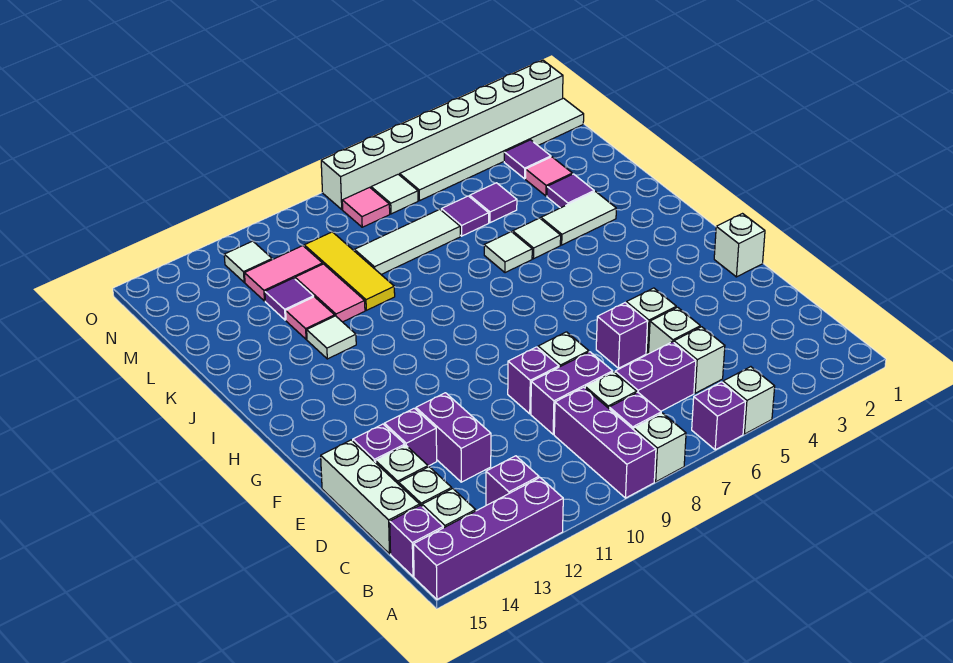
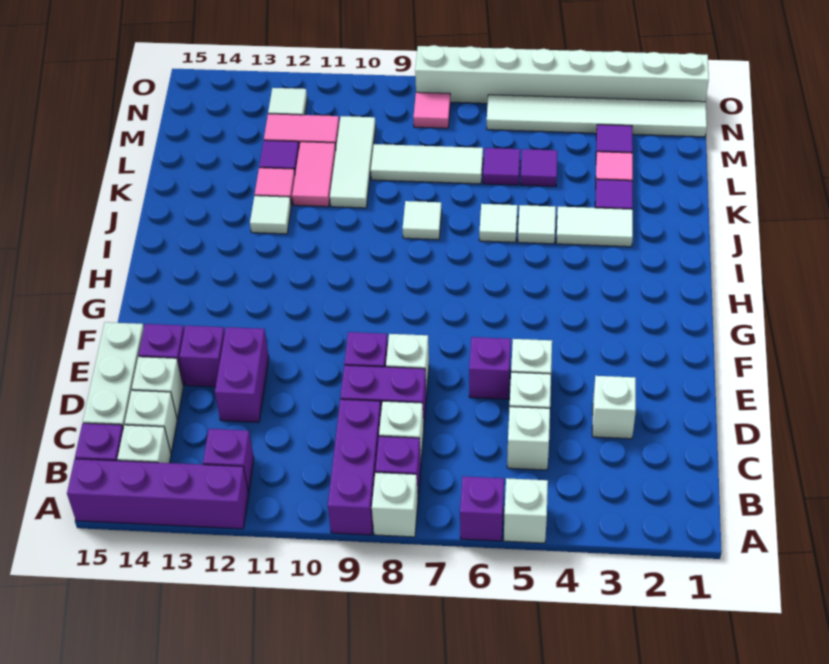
purple 1x2 brick [615,342,696,411] -> none
white 1x1 brick [714,214,765,277] -> white 1x1 brick moved to [592,376,636,439]
yellow 1x3 tile [304,232,395,310] -> white 1x3 tile [330,116,376,208]
white 1x1 tile [371,174,418,214] -> white 1x1 tile moved to [403,201,442,240]

